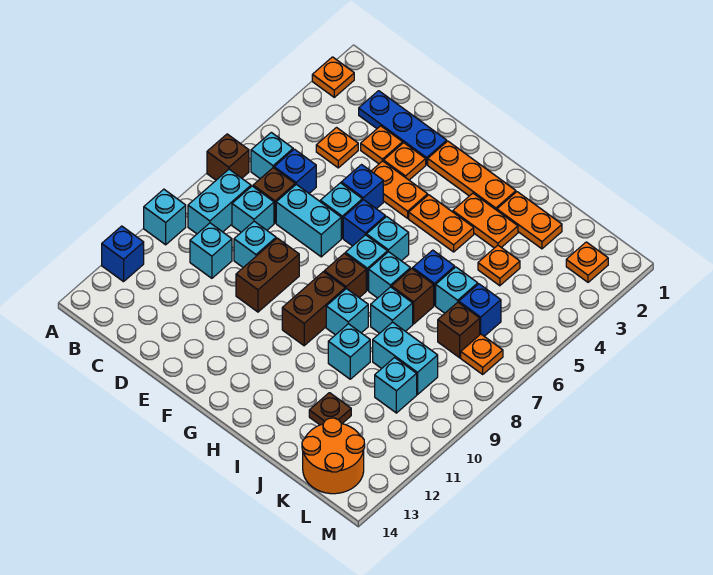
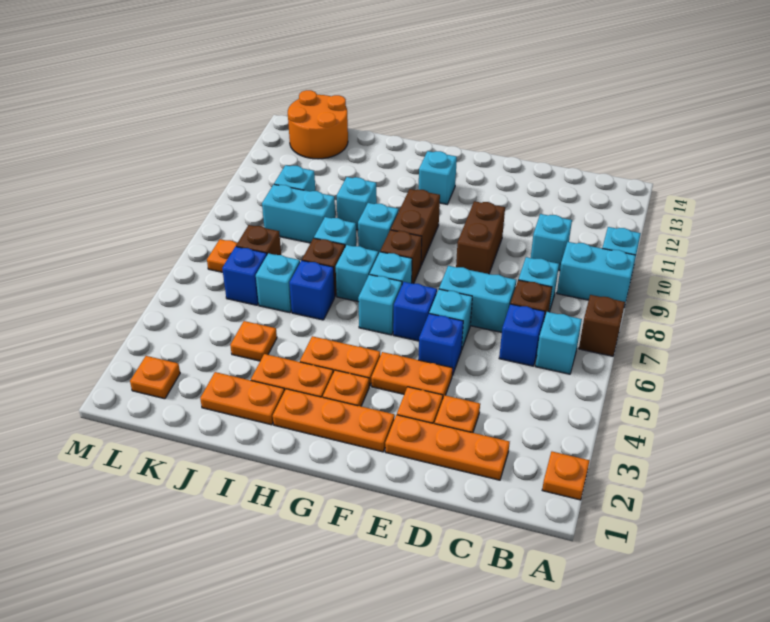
blue 1x1 brick [102,226,144,282] -> none
cyan 1x2 brick [188,169,251,234] -> cyan 1x2 brick turned to [557,242,636,307]
blue 1x3 plate [359,91,447,165] -> orange 1x3 plate [385,415,510,480]
orange 1x1 plate [316,128,358,168] -> orange 1x1 plate moved to [323,370,369,406]
cyan 1x1 brick [234,221,276,267] -> cyan 1x1 brick moved to [419,151,457,204]
brown 1x1 plate [309,393,351,425] -> none

